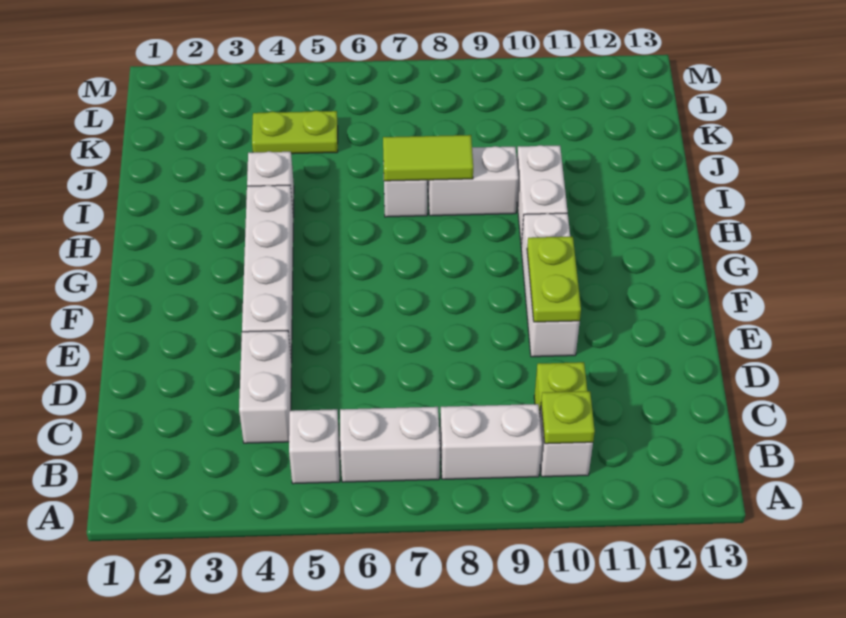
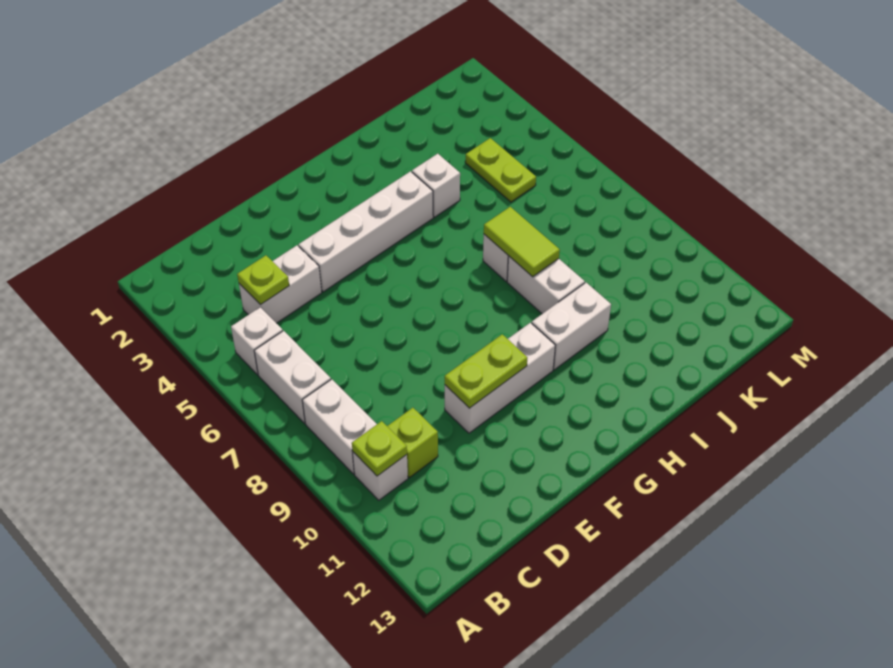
none -> lime 1x1 plate [237,255,289,305]

